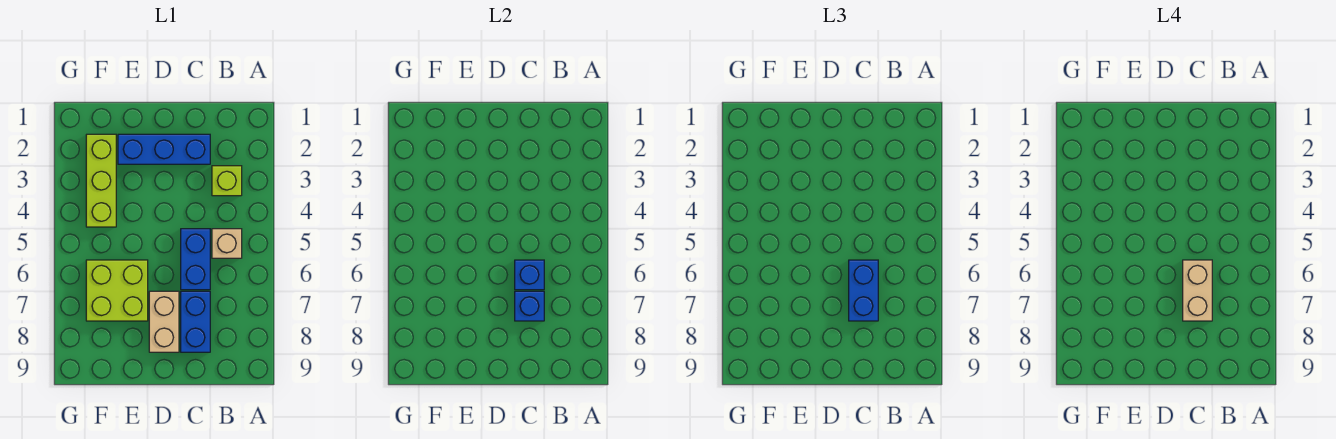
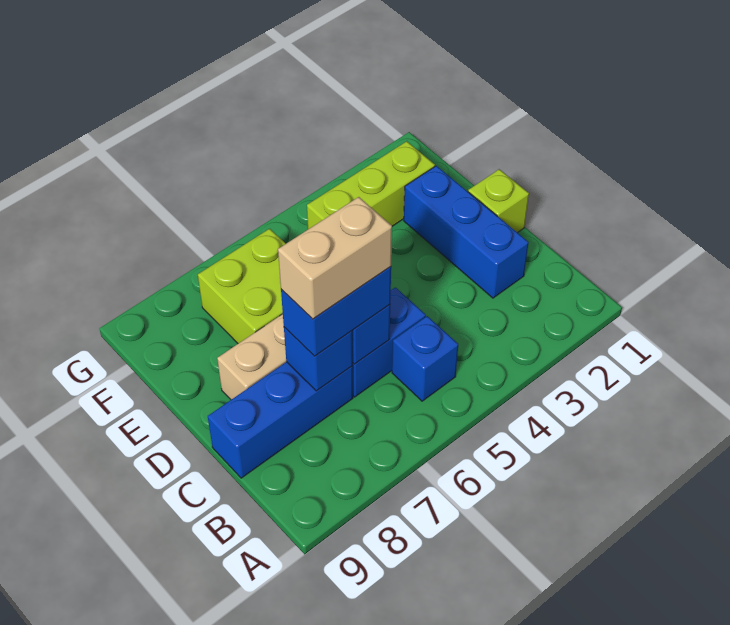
lime 1x1 brick [212,166,242,196] -> lime 1x1 brick moved to [468,169,529,233]
tan 1x1 brick [212,229,242,258] -> blue 1x1 brick [392,316,458,401]
blue 1x2 brick [181,291,210,352] -> blue 1x3 brick [208,362,353,478]

